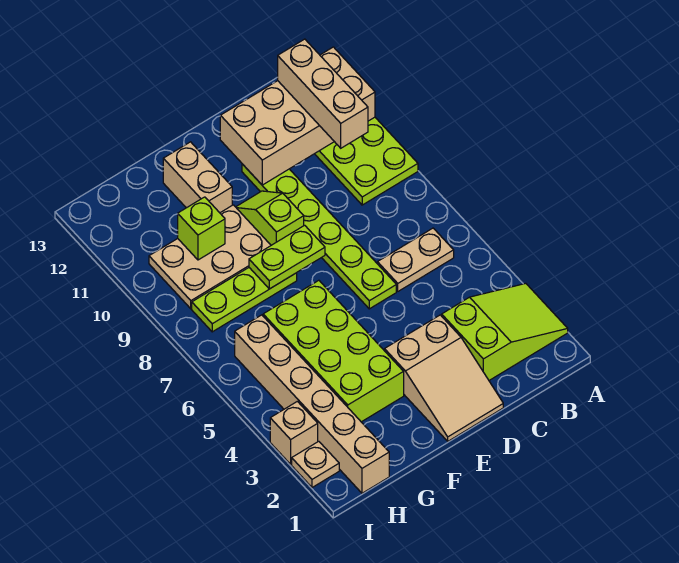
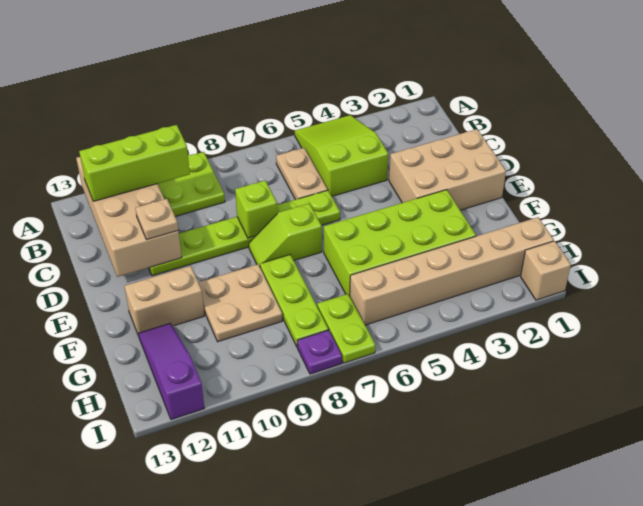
lime 2x3 slope [442,283,568,380] -> lime 2x3 slope moved to [294,115,388,196]
tan 1x3 brick [278,39,368,148] -> lime 1x3 brick [79,125,190,201]
tan 2x3 slope [385,315,503,441] -> tan 2x3 brick [389,129,506,210]
lime 1x2 plate [249,225,325,289] -> lime 1x2 plate moved to [317,294,375,363]
lime 1x2 slope [236,191,304,245] -> lime 1x2 slope moved to [249,203,322,266]
tan 2x3 plate [149,205,271,309] -> tan 2x2 plate [198,264,282,342]
lime 1x1 brick [178,197,225,260] -> lime 1x1 brick moved to [235,180,277,238]
none -> purple 1x3 slope [138,323,204,419]
tan 1x1 plate [292,441,339,487] -> tan 1x1 plate moved to [135,199,178,240]
tan 1x1 brick [270,401,318,464] -> tan 1x1 brick moved to [521,241,571,300]
none -> purple 1x1 plate [297,330,342,374]

